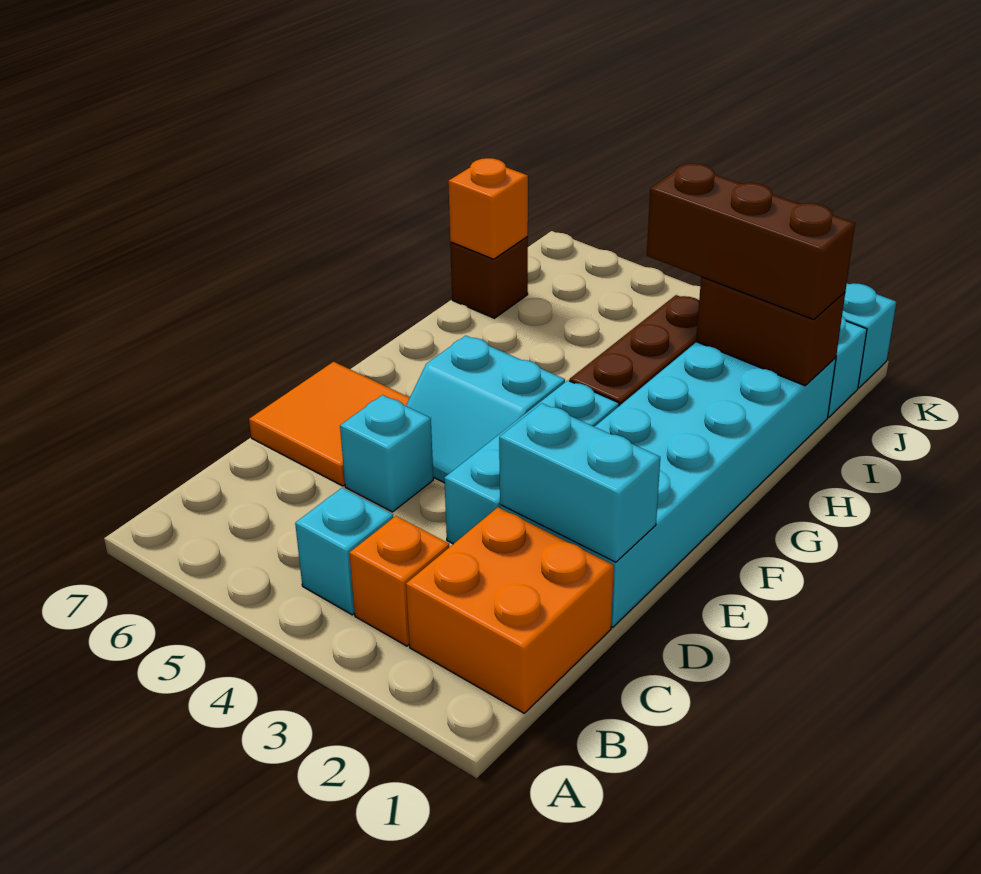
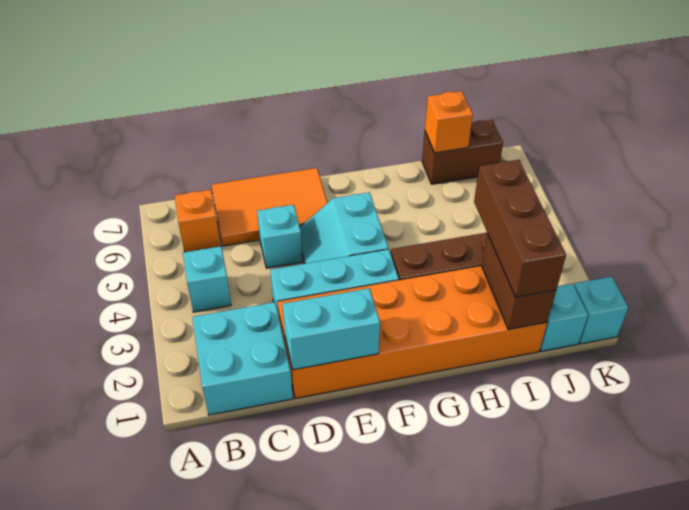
orange 2x2 brick [406,507,614,713] -> cyan 2x2 brick [192,302,293,415]
orange 1x1 brick [349,516,449,646] -> orange 1x1 brick moved to [175,190,221,252]
cyan 2x6 brick [500,342,836,627] -> orange 2x6 brick [278,266,547,399]
cyan 1x2 brick [499,403,660,562] -> cyan 1x2 brick turned to [282,288,380,370]
orange 2x2 tile [249,362,410,486] -> orange 2x3 tile [212,168,327,246]
brown 1x1 brick [450,237,528,318] -> brown 1x2 brick [422,120,503,184]

